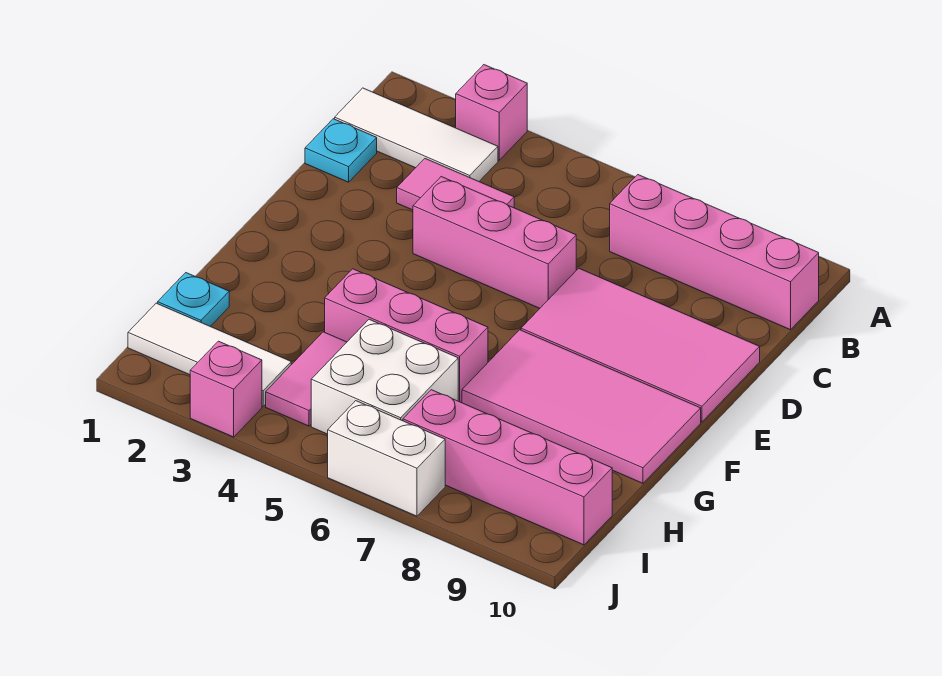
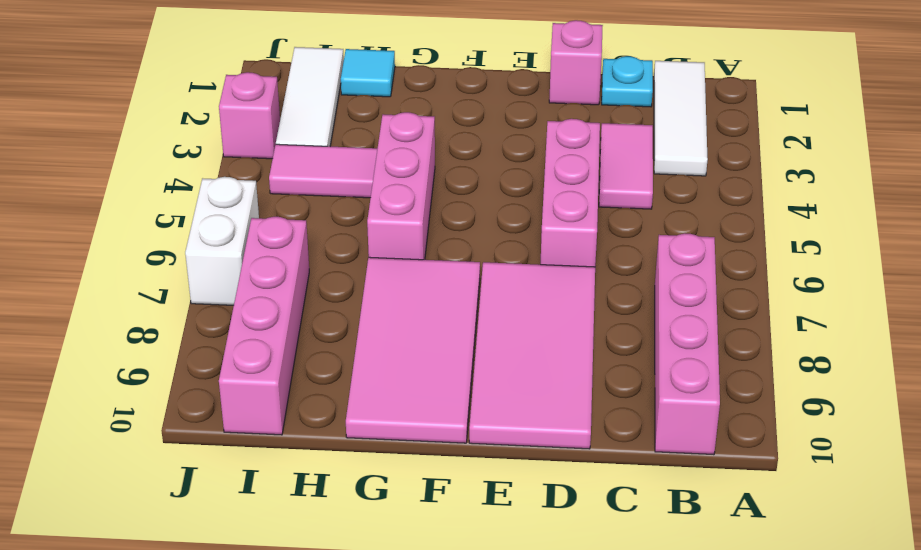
pink 1x1 brick [456,65,527,160] -> pink 1x1 brick moved to [549,20,603,105]
cyan 1x1 plate [158,273,229,326] -> cyan 1x1 tile [341,49,395,97]
white 2x2 brick [311,319,458,434] -> none

